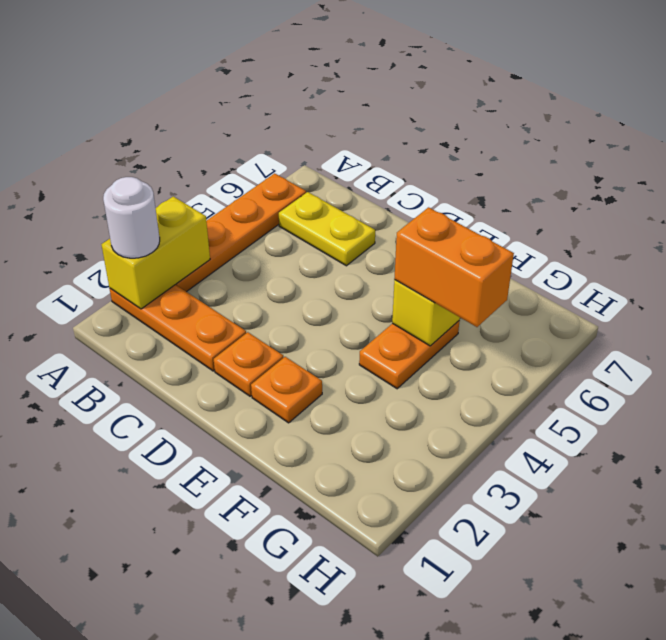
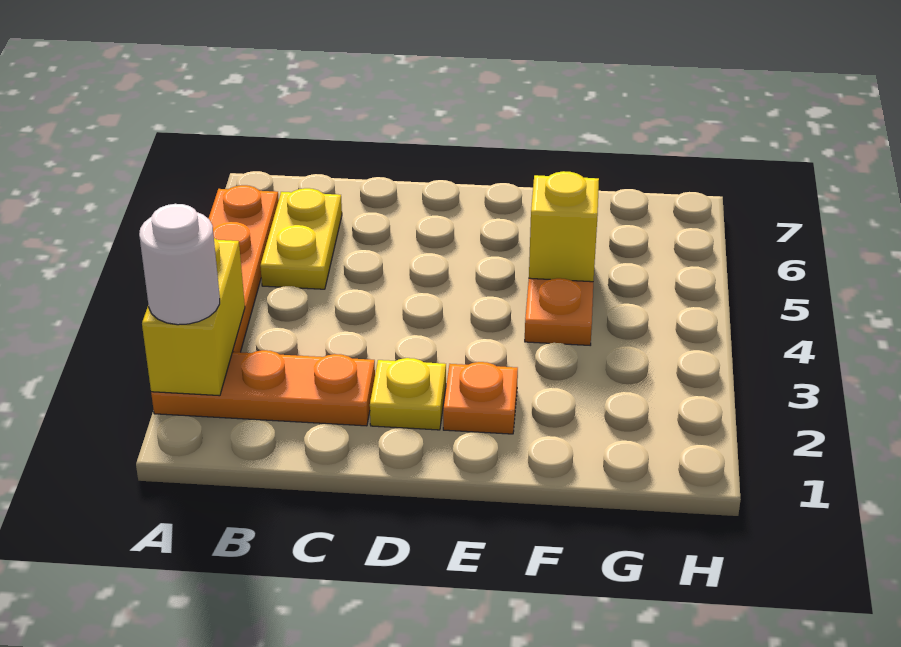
yellow 1x2 plate [279,192,375,266] -> yellow 1x2 plate turned to [260,188,342,289]
orange 1x1 plate [214,332,283,396] -> yellow 1x1 plate [370,358,446,430]
orange 1x2 brick [394,207,514,327] -> none

